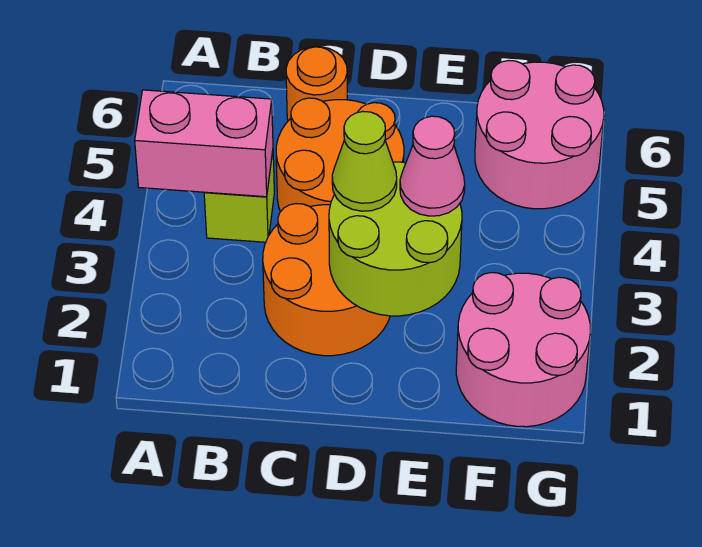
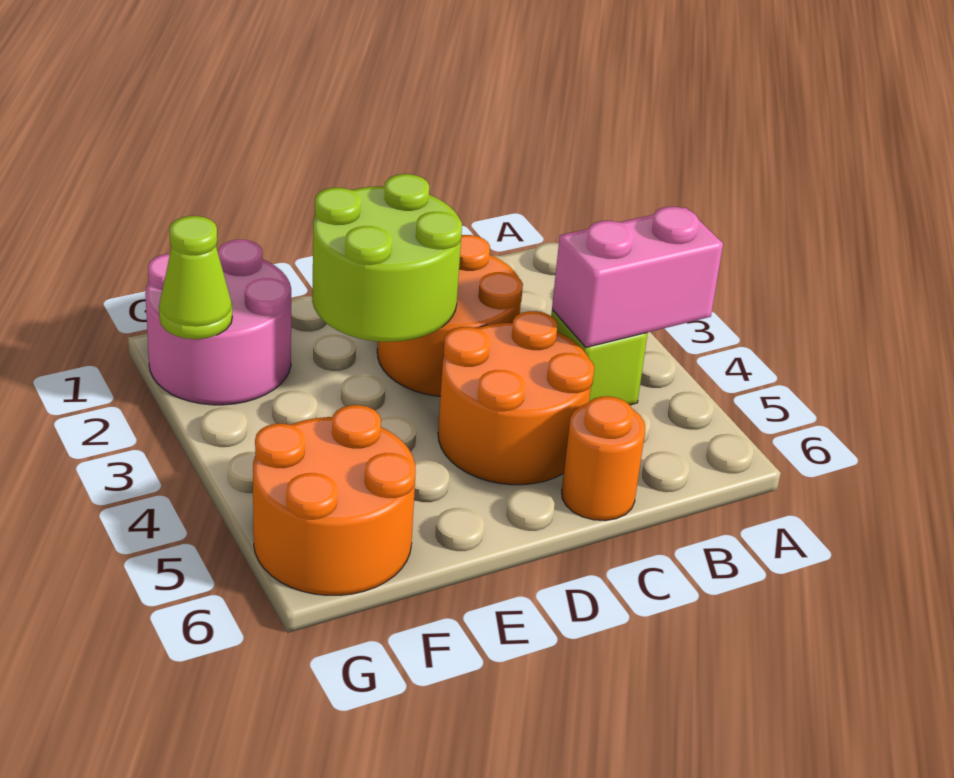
lime 1x1 cone [332,112,397,211] -> lime 1x1 cone moved to [159,216,232,339]
pink 1x1 cone [400,116,465,216] -> none
pink 2x2 round brick [475,61,604,209] -> orange 2x2 round brick [253,405,416,595]

